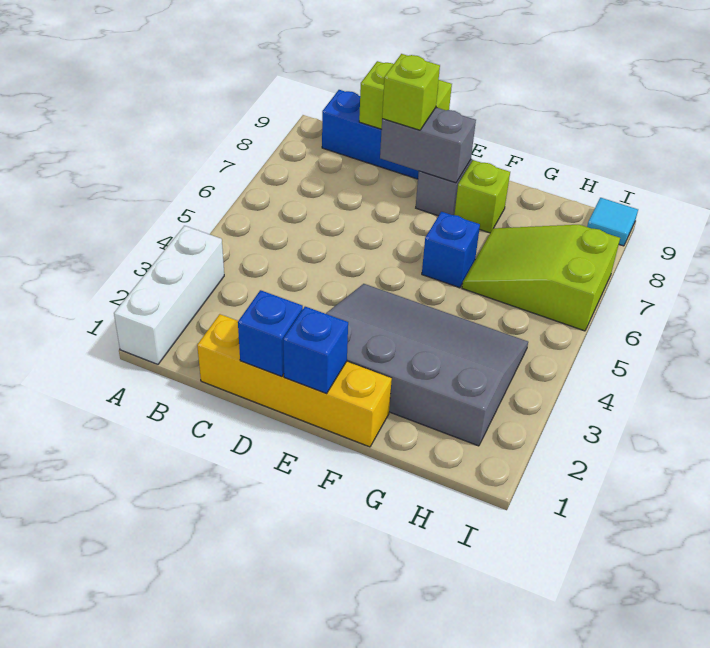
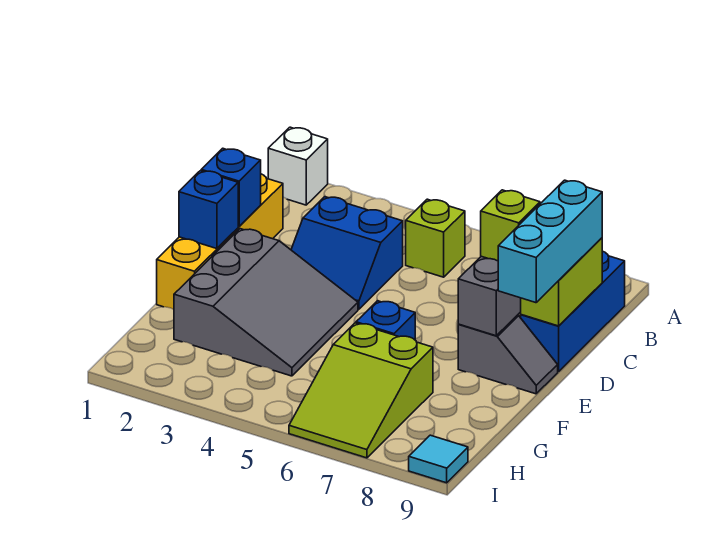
white 1x3 brick [114,226,224,364] -> white 1x1 brick [268,127,328,205]
none -> blue 2x2 slope [291,197,403,309]
none -> cyan 1x3 brick [498,180,602,303]
grey 3x4 slope [326,284,528,446] -> grey 3x3 slope [174,229,358,376]
lime 1x1 brick [454,160,510,233] -> lime 1x1 brick moved to [406,199,465,277]
lime 2x3 slope [462,225,620,331] -> lime 2x3 slope turned to [289,323,433,458]

